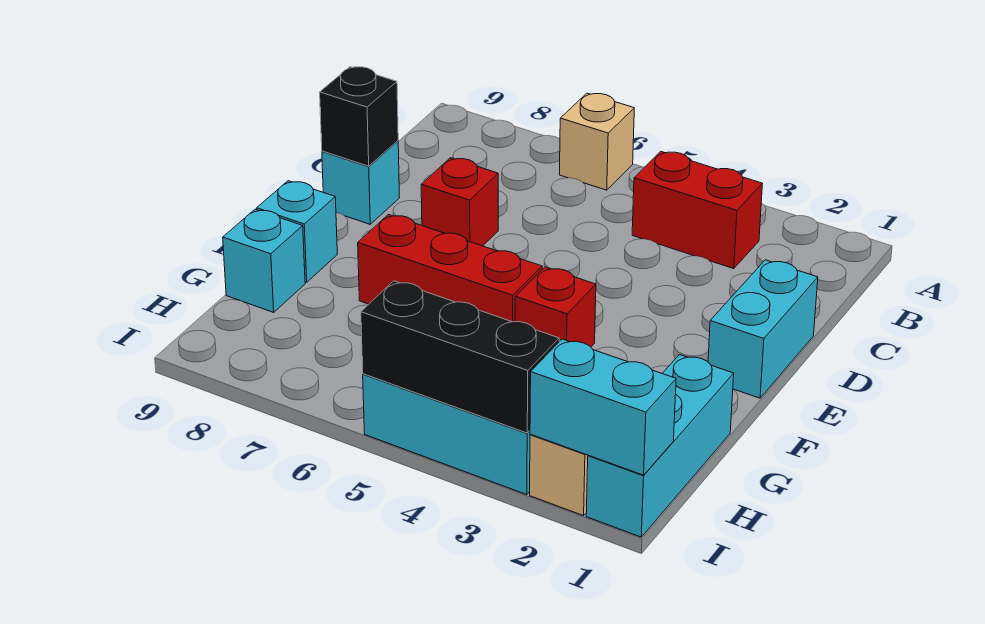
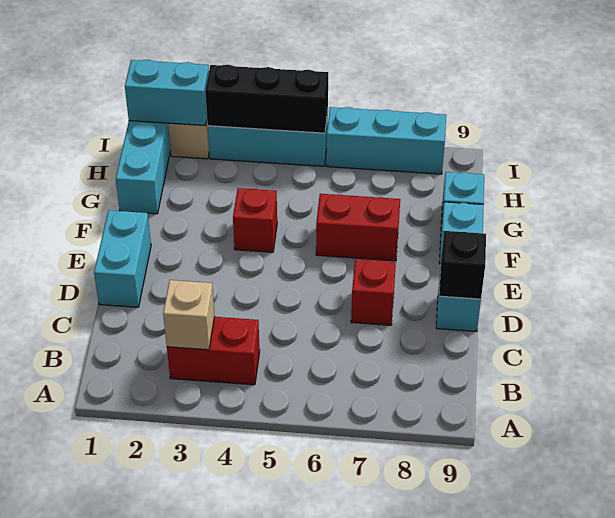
tan 1x1 brick [559,93,634,190] -> tan 1x1 brick moved to [163,280,215,350]
red 1x3 brick [358,215,542,322] -> red 1x2 brick [316,194,400,261]
none -> cyan 1x3 brick [326,107,446,174]

